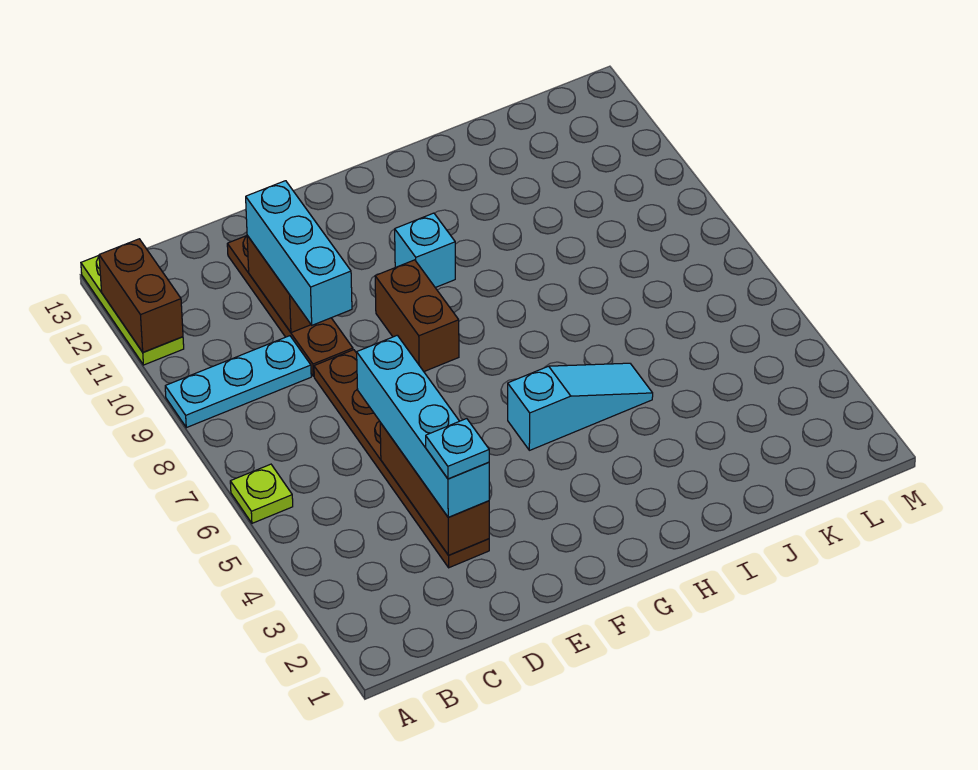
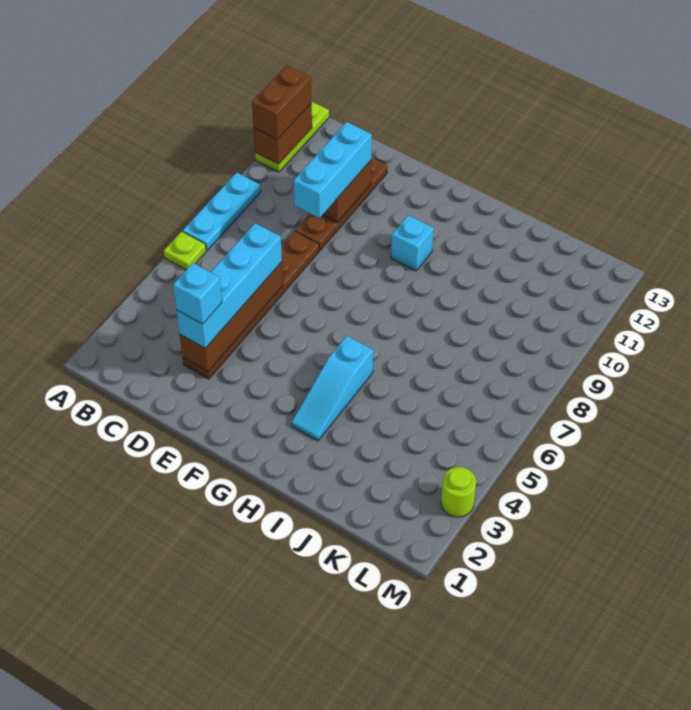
cyan 1x3 plate [165,336,311,428] -> cyan 1x3 plate turned to [183,173,261,250]
brown 1x3 brick [380,423,489,555] -> brown 1x4 brick [180,262,283,372]
cyan 1x1 plate [426,419,489,479] -> cyan 1x1 brick [173,263,222,324]
brown 1x2 brick [375,260,459,371] -> brown 1x2 brick moved to [252,66,312,139]
cyan 1x3 slope [508,363,653,450] -> cyan 1x3 slope turned to [292,336,373,441]
none -> lime 1x1 round brick [441,467,476,517]

